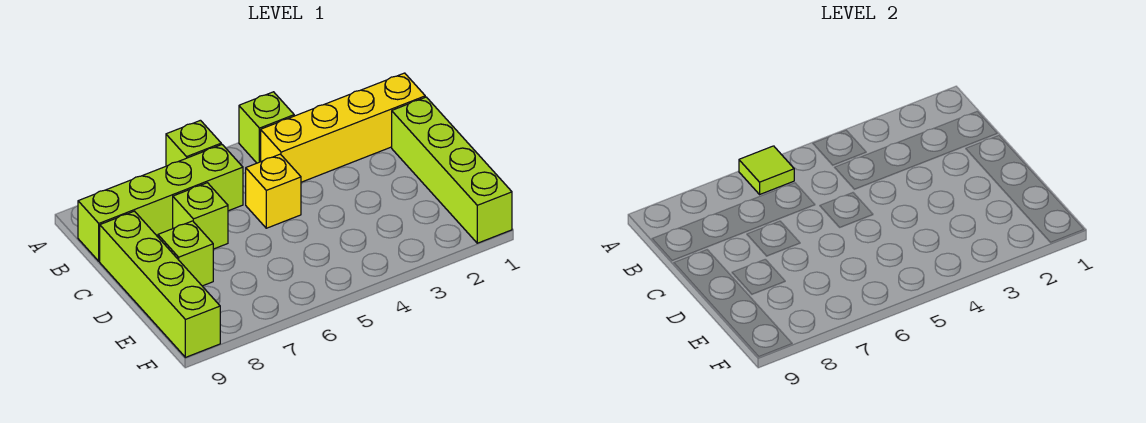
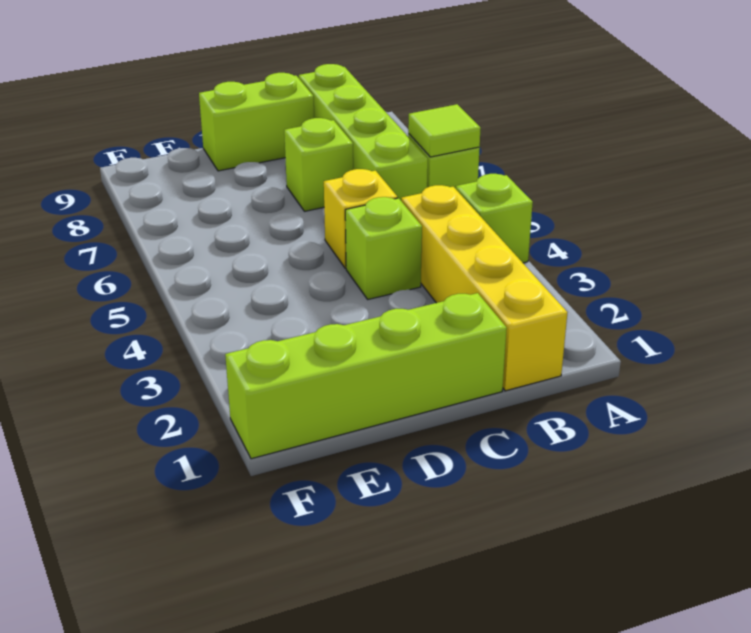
lime 1x4 brick [100,211,220,357] -> lime 1x2 brick [199,73,314,171]
lime 1x1 brick [158,221,213,286] -> lime 1x1 brick moved to [345,197,422,299]

